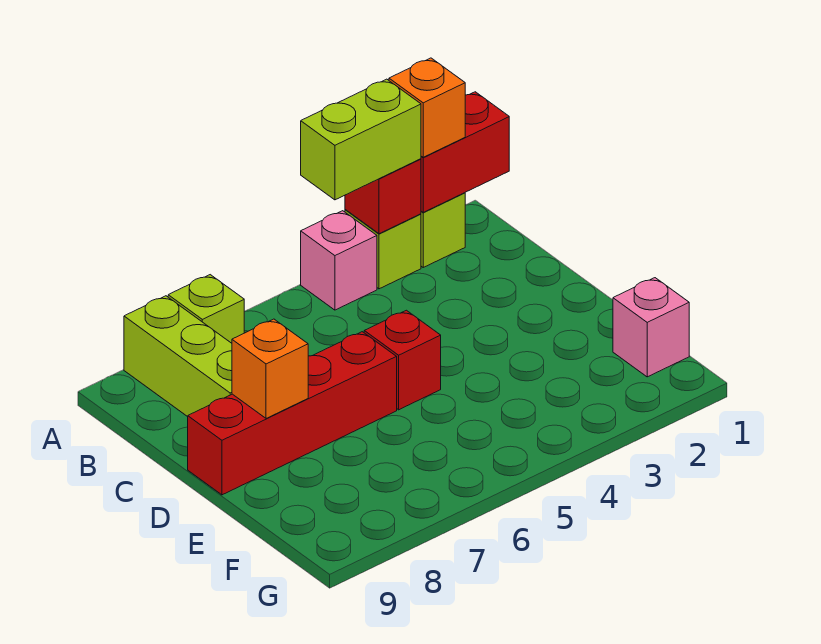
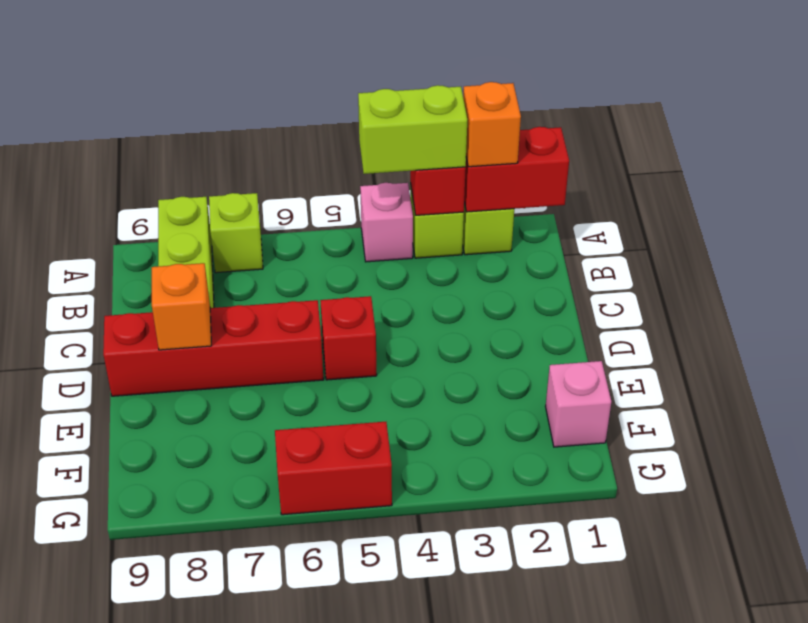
none -> red 1x2 brick [275,422,392,515]

